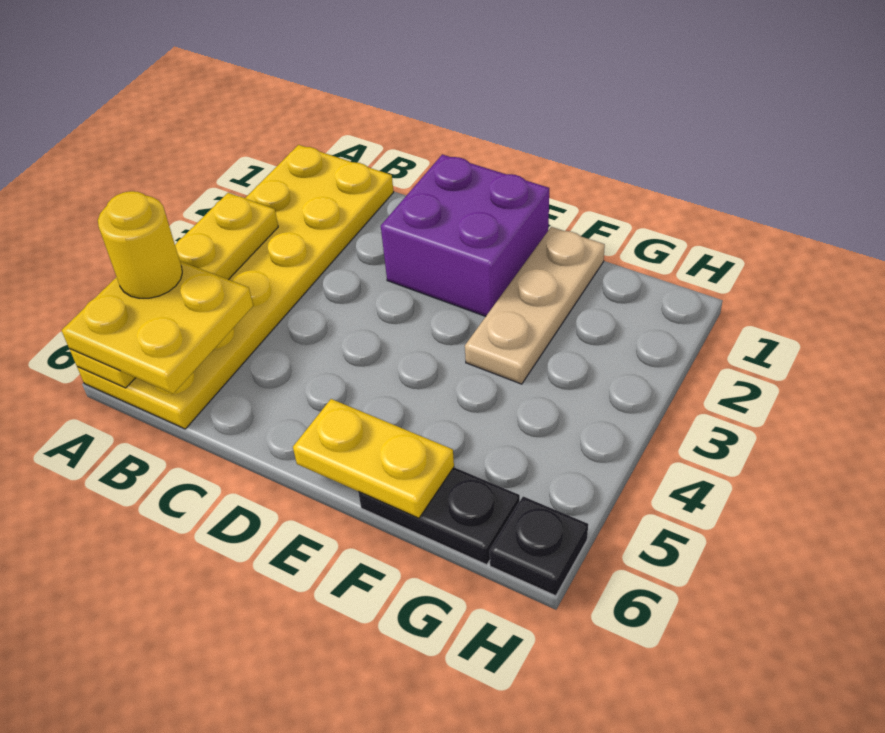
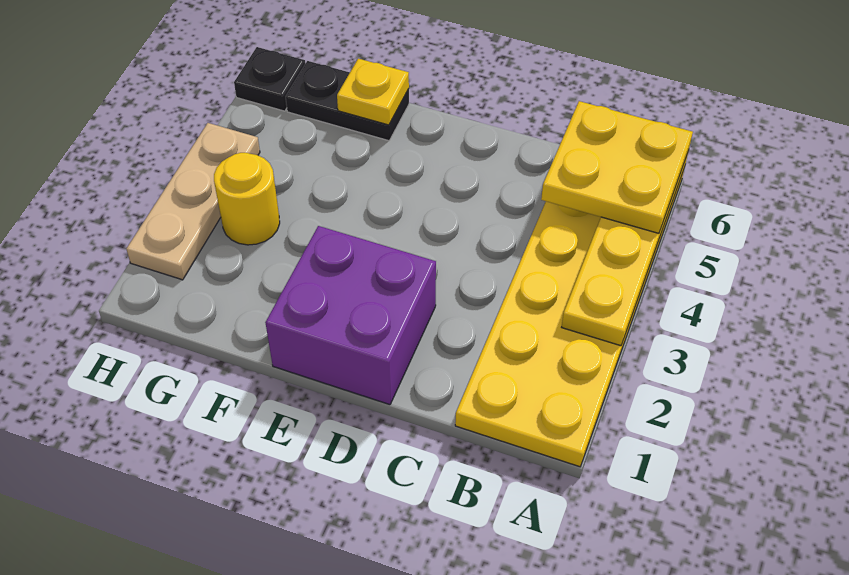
yellow 1x1 round brick [98,191,182,298] -> yellow 1x1 round brick moved to [214,153,280,245]
yellow 1x2 plate [293,399,454,518] -> yellow 1x1 plate [337,59,409,125]
tan 1x3 plate [465,227,605,384] -> tan 1x3 plate moved to [126,123,260,280]

